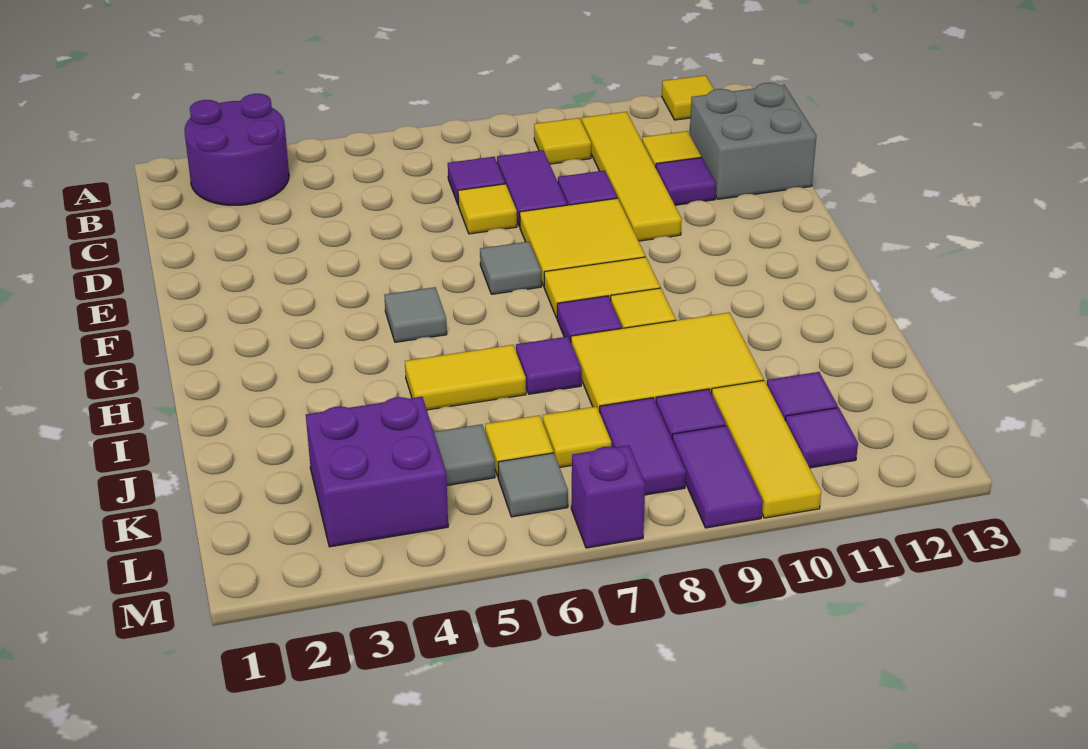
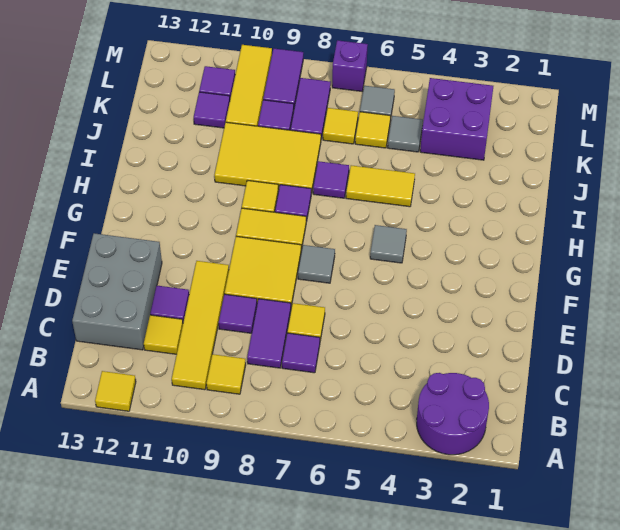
grey 2x2 brick [690,83,816,199] -> grey 2x3 brick [72,233,162,350]

